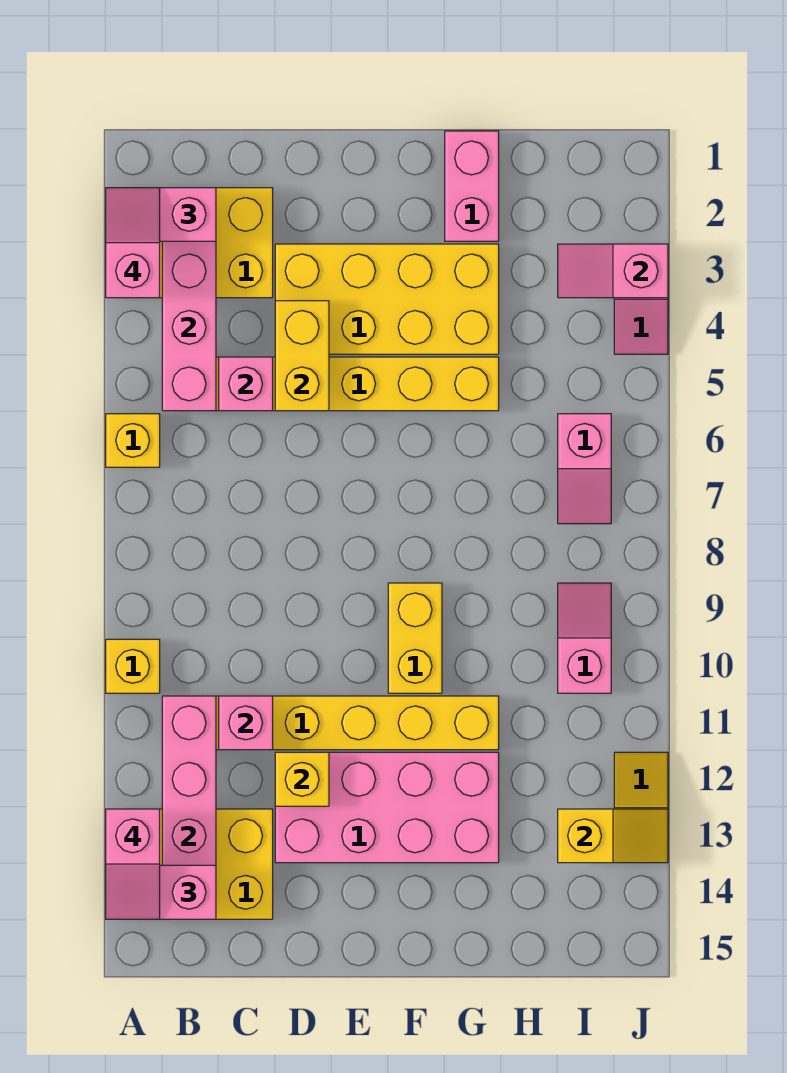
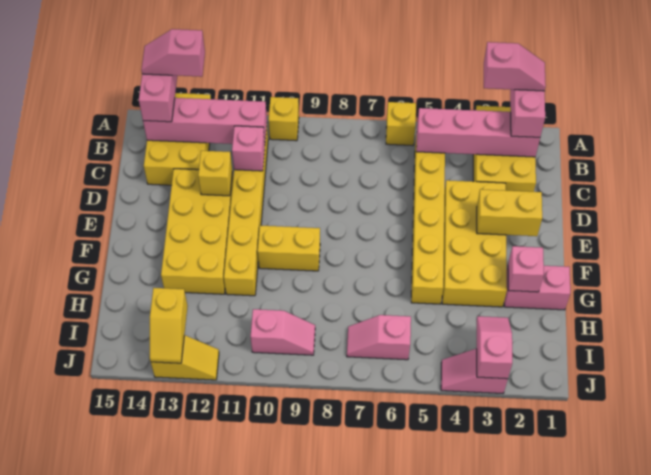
pink 1x1 brick [219,357,273,411] -> pink 1x1 brick moved to [508,246,544,292]
yellow 1x2 brick [275,301,329,411] -> yellow 1x2 brick moved to [477,189,542,236]
pink 2x4 brick [275,752,499,863] -> yellow 2x4 brick [161,169,233,294]

